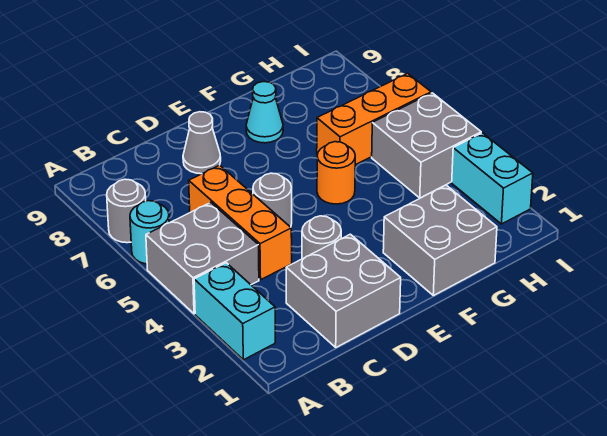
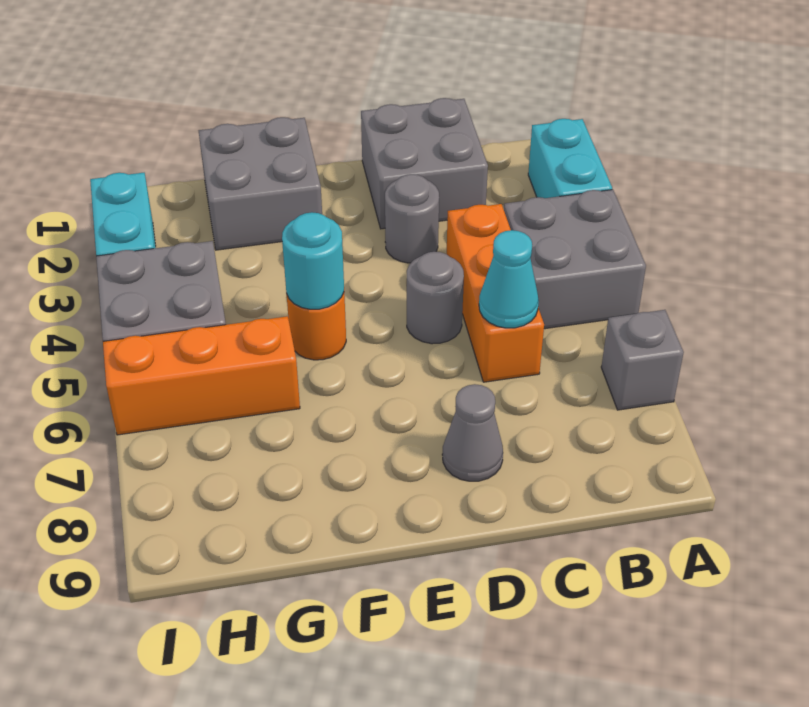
cyan 1x1 round brick [130,201,169,264] -> cyan 1x1 round brick moved to [282,212,344,309]
grey 1x1 round brick [107,179,146,243] -> grey 1x1 brick [601,310,684,410]
cyan 1x1 cone [246,82,283,143] -> cyan 1x1 cone moved to [479,230,539,328]

